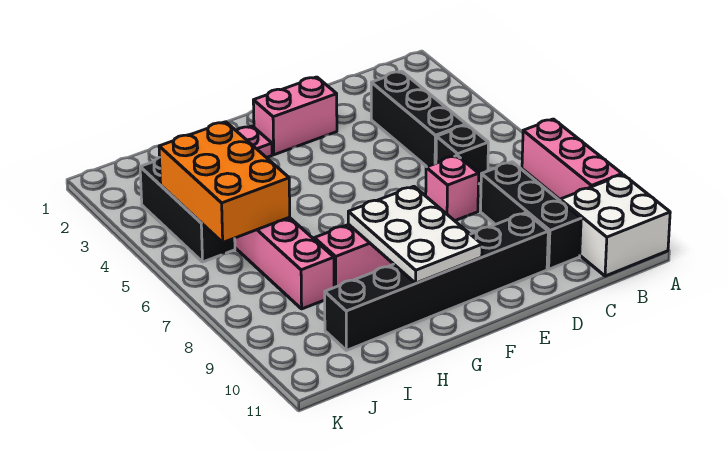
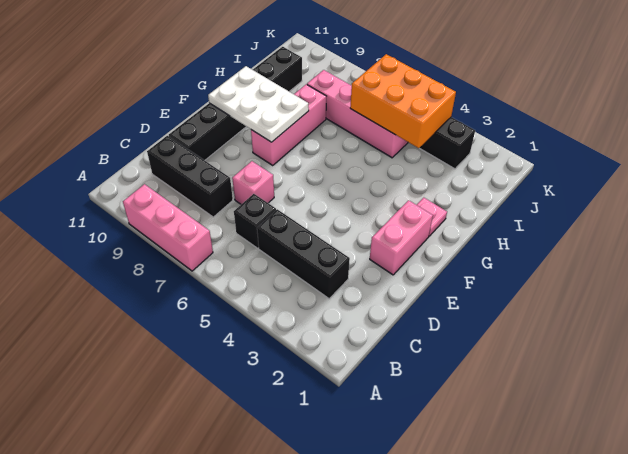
white 2x2 brick [560,175,670,276] -> none

